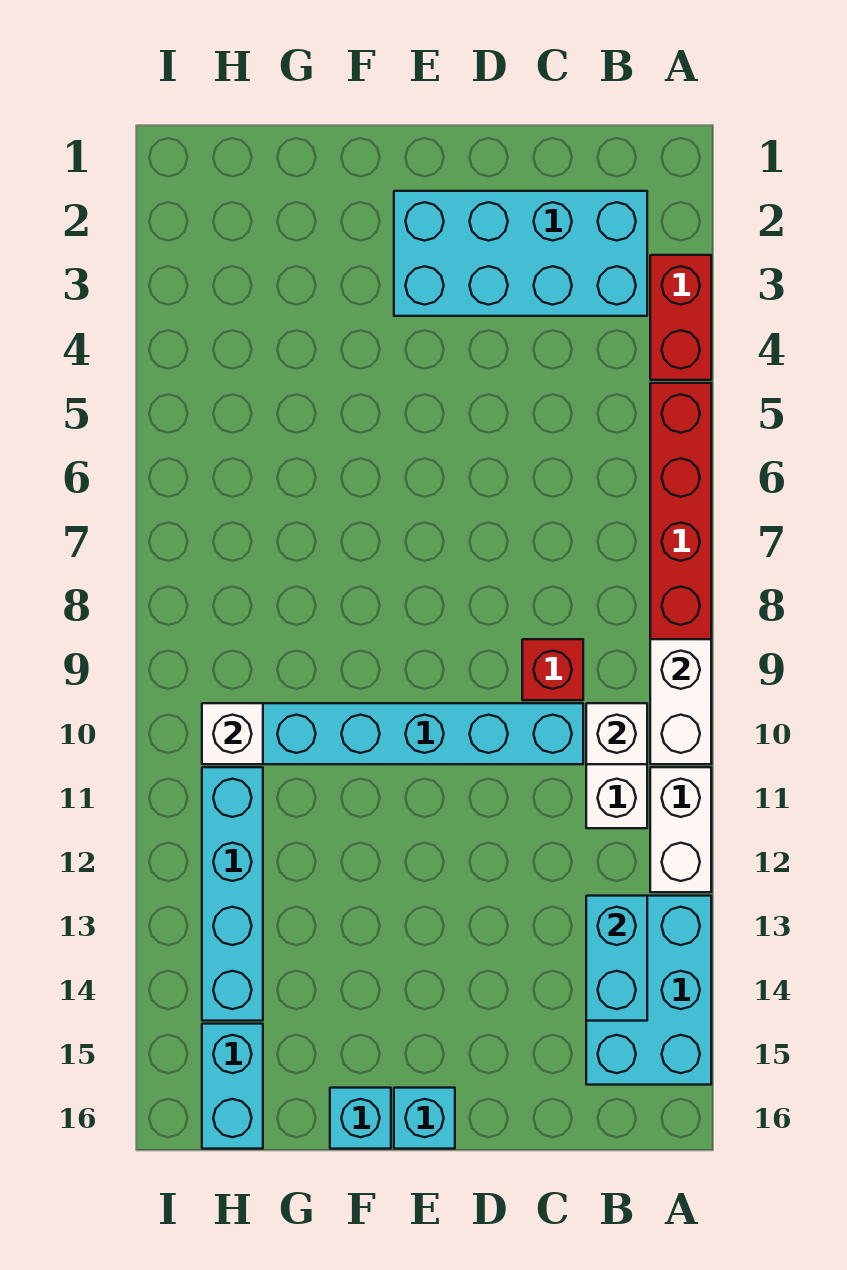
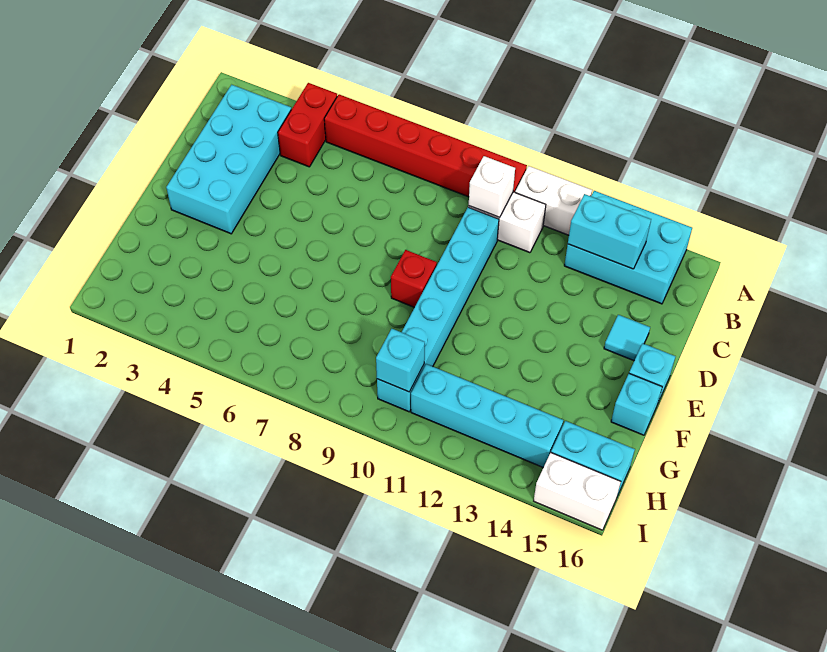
red 1x2 brick [650,255,711,380] -> red 1x2 brick turned to [278,83,337,167]
white 1x2 brick [650,639,711,764] -> white 1x2 brick moved to [534,453,621,530]
red 1x1 brick [522,639,583,700] -> red 1x1 brick moved to [391,250,437,307]
none -> cyan 1x1 tile [604,315,650,361]
white 1x1 brick [202,703,263,764] -> cyan 1x1 brick [376,329,425,392]

